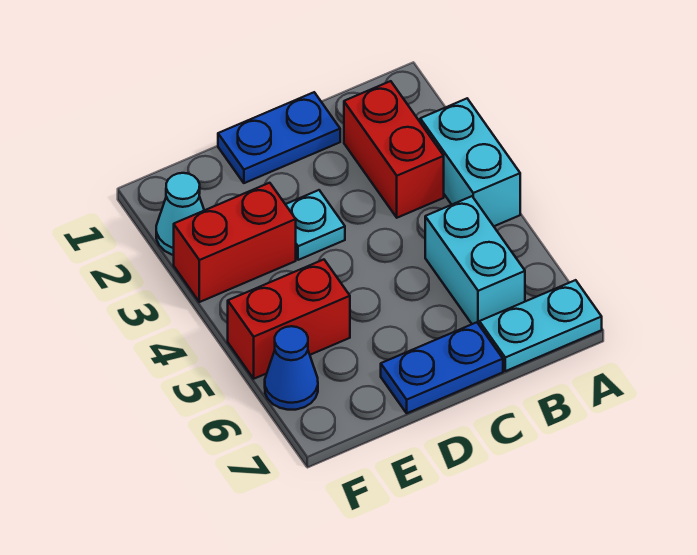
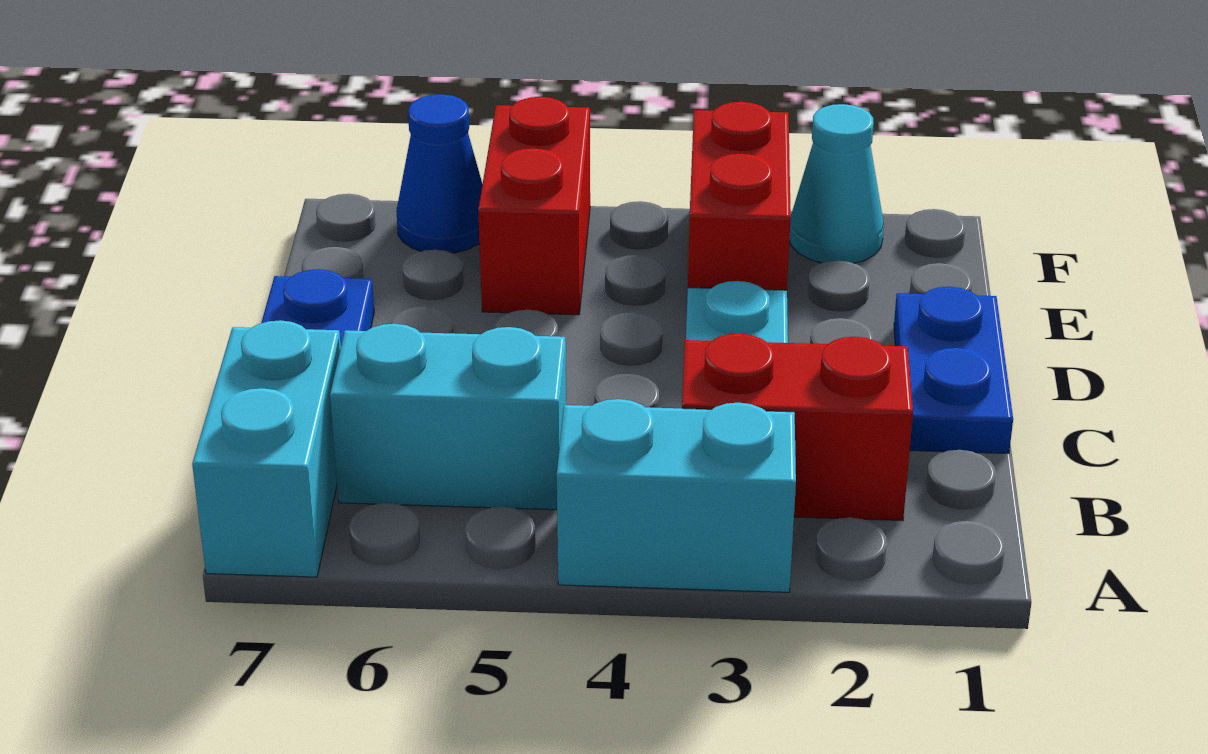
cyan 1x2 plate [479,280,602,371] -> cyan 1x2 brick [192,320,341,577]

